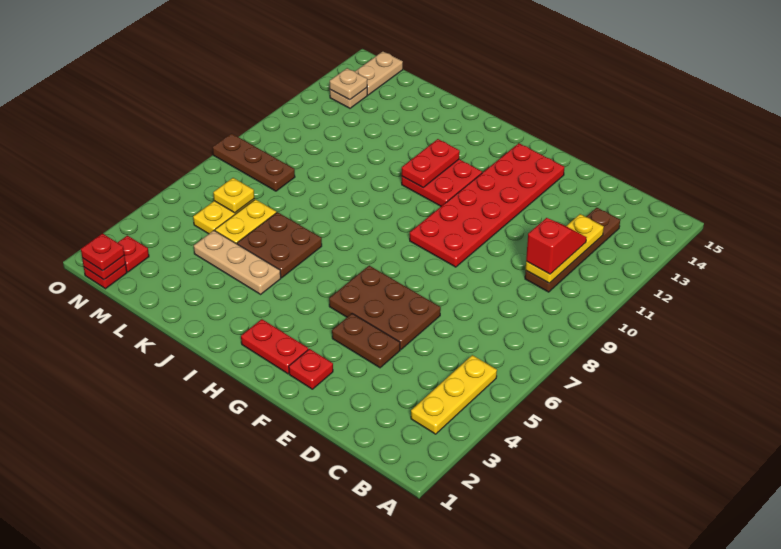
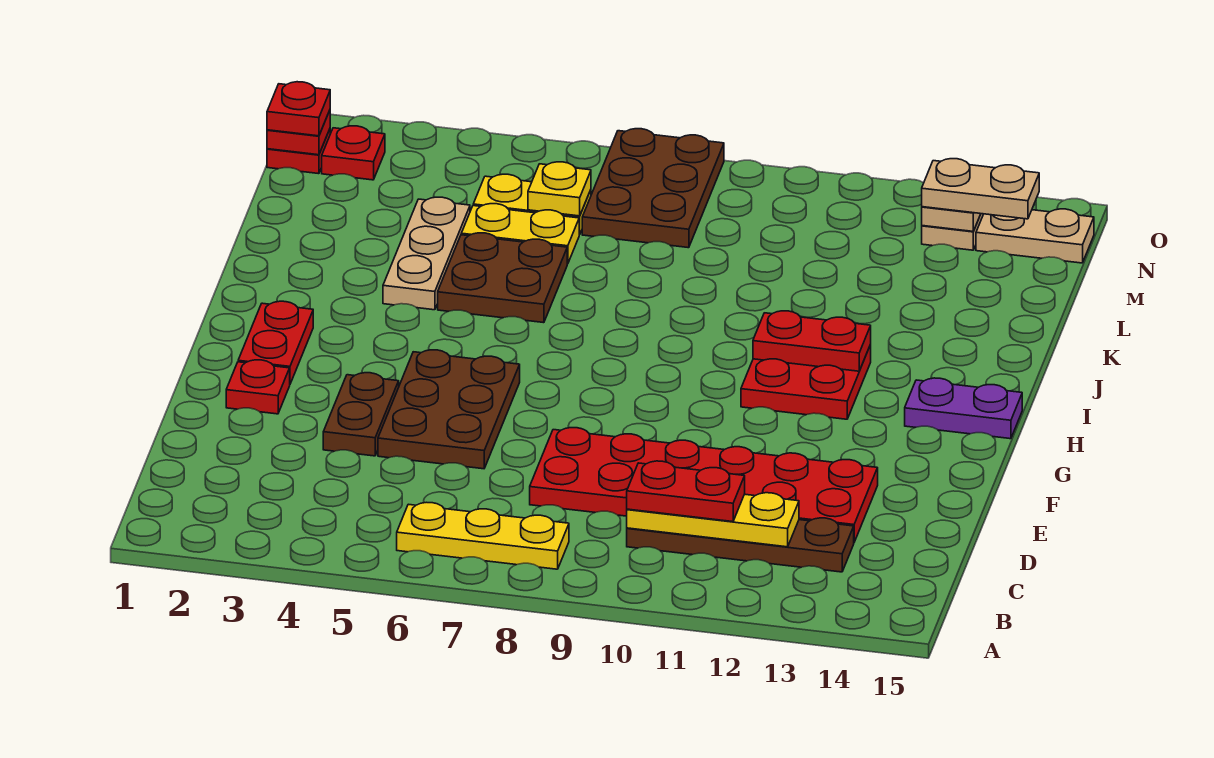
yellow 1x3 plate [411,355,497,434] -> yellow 1x3 plate moved to [397,502,569,569]
red 1x2 slope [526,218,587,274] -> red 1x2 plate [627,461,745,522]
red 2x6 plate [410,143,564,267] -> red 2x6 plate moved to [530,428,878,542]
none -> purple 1x2 plate [905,378,1022,439]
brown 1x3 plate [213,133,295,191] -> brown 2x3 plate [582,129,724,248]
none -> tan 1x2 plate [922,159,1039,219]

